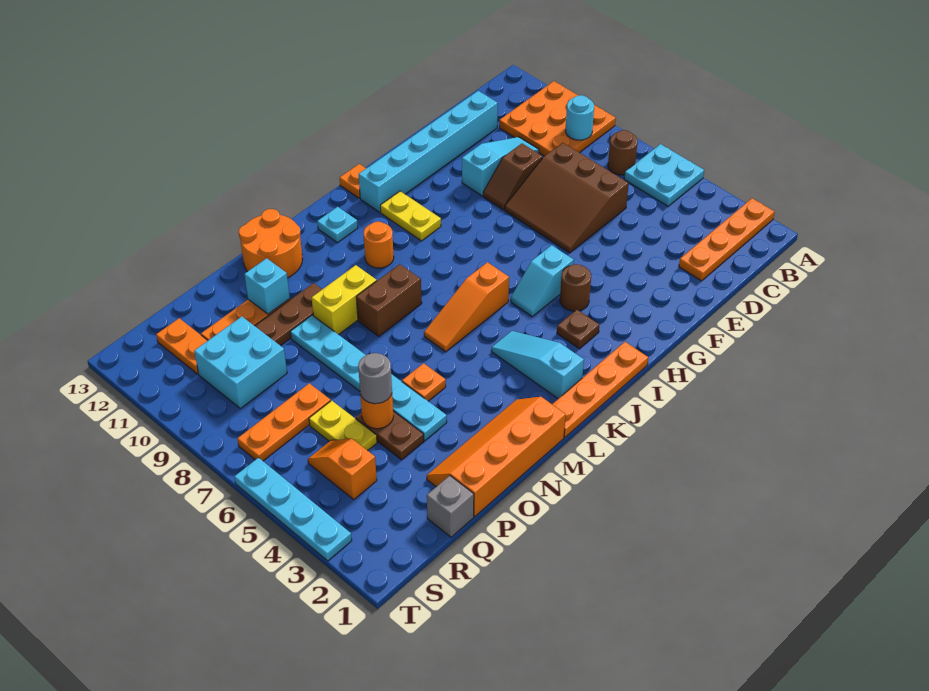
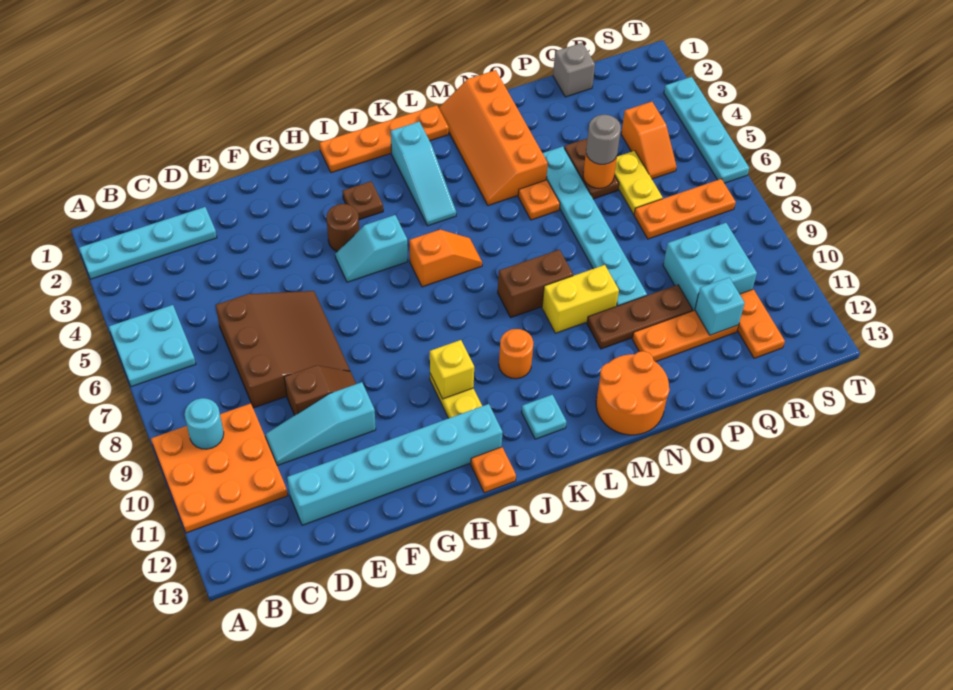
orange 1x4 plate [679,198,775,281] -> cyan 1x4 plate [79,207,217,279]
brown 1x1 round brick [608,130,638,175] -> none
cyan 1x2 slope [511,245,574,316] -> cyan 1x2 slope turned to [335,215,408,282]
none -> yellow 1x1 brick [430,340,474,399]
orange 1x3 slope [424,262,509,352] -> orange 1x2 slope [409,230,482,287]
orange 2x4 slope [427,397,566,516] -> orange 2x4 slope turned to [439,70,548,205]
cyan 1x1 brick [244,258,290,314] -> cyan 1x1 brick moved to [695,278,745,335]

